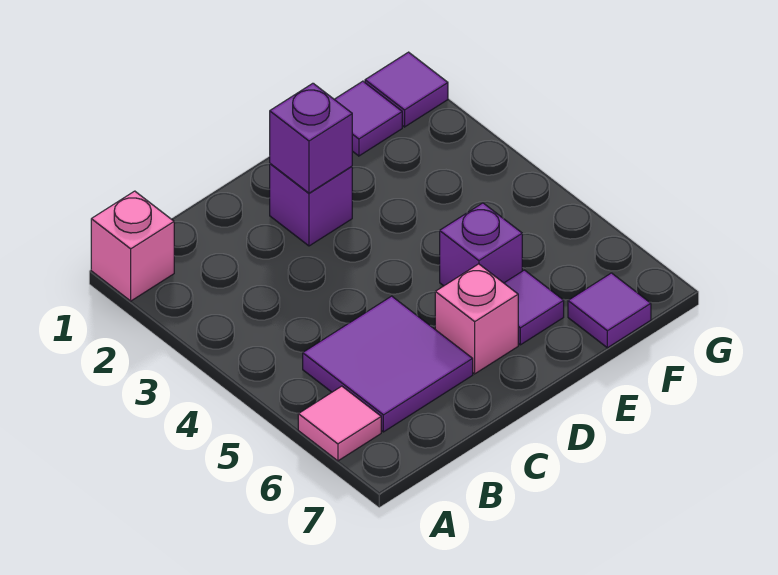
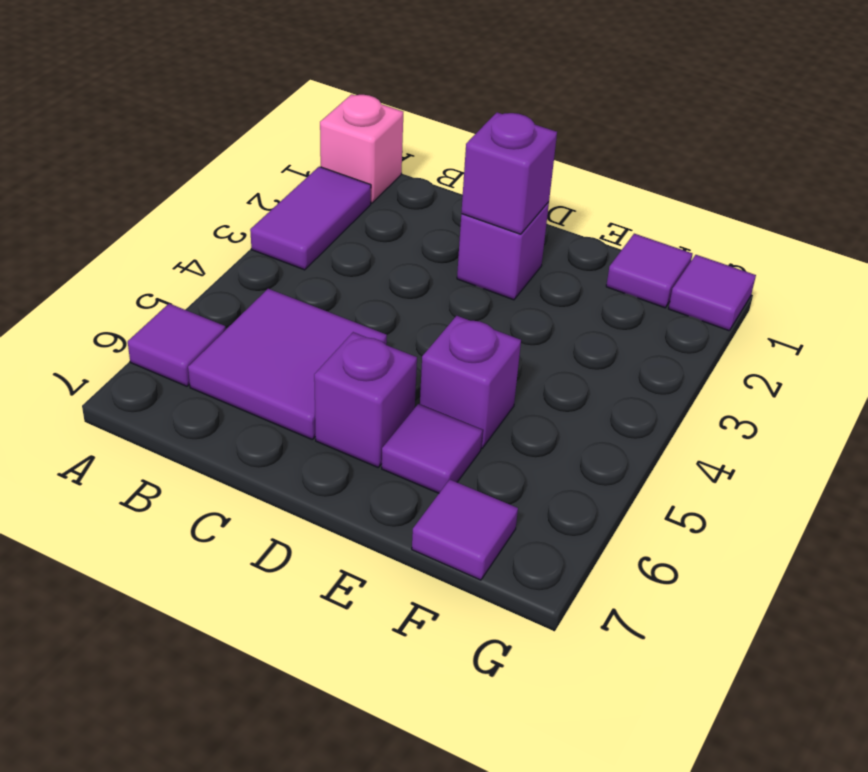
none -> purple 1x2 tile [250,167,371,270]
pink 1x1 tile [298,386,381,461] -> purple 1x1 tile [128,304,226,386]
pink 1x1 brick [435,264,518,374] -> purple 1x1 brick [314,332,417,467]

